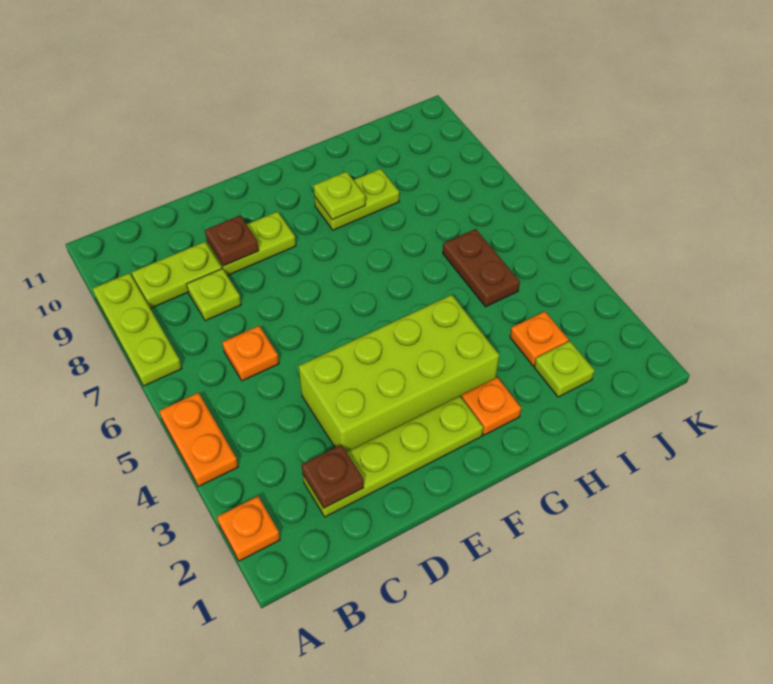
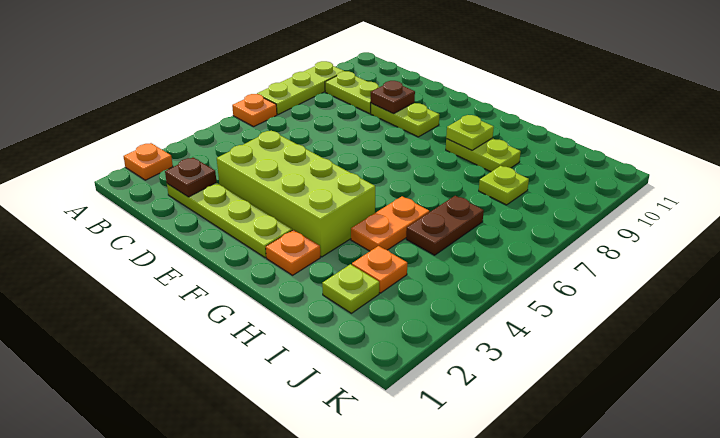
orange 1x2 plate [159,393,238,487] -> orange 1x2 plate moved to [351,196,429,251]
orange 1x1 plate [222,326,279,381] -> orange 1x1 plate moved to [232,94,277,127]
lime 1x1 plate [187,269,241,321] -> lime 1x1 plate moved to [479,166,529,205]

